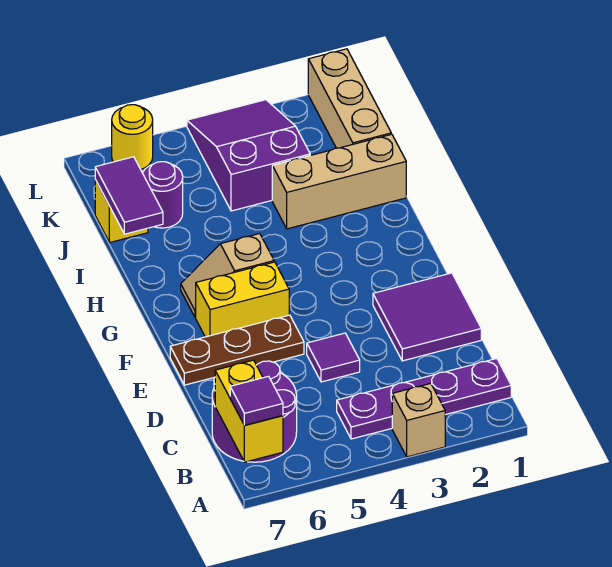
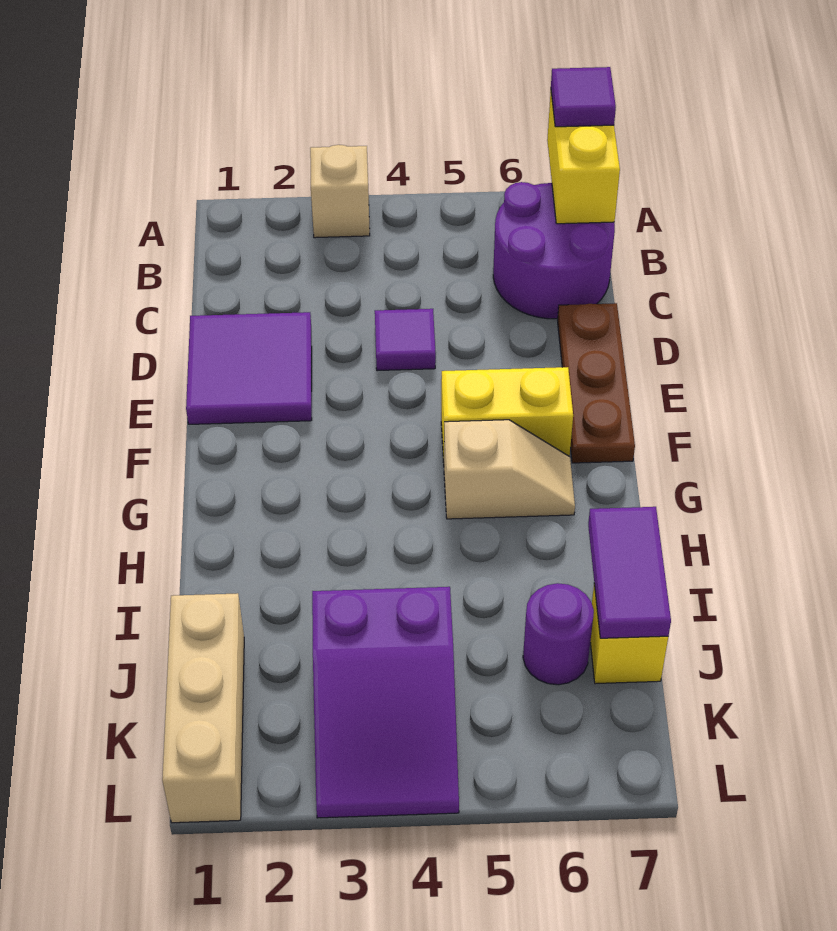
purple 1x4 plate [337,359,511,439] -> none
brown 1x3 plate [170,315,304,385] -> brown 1x3 plate turned to [558,303,635,463]
tan 1x3 brick [272,134,406,229] -> none
yellow 1x1 round brick [112,105,153,169] -> none

